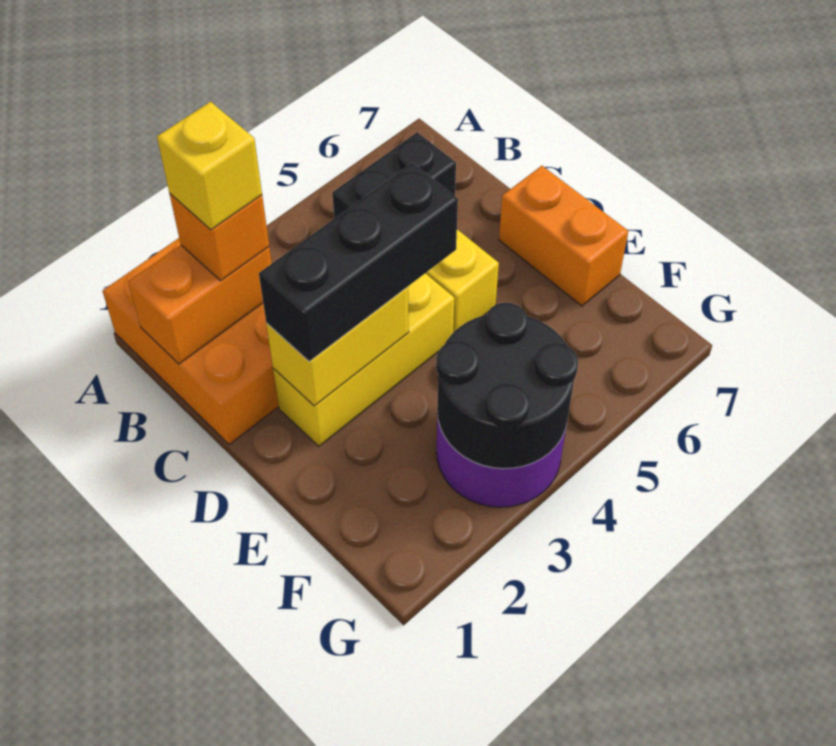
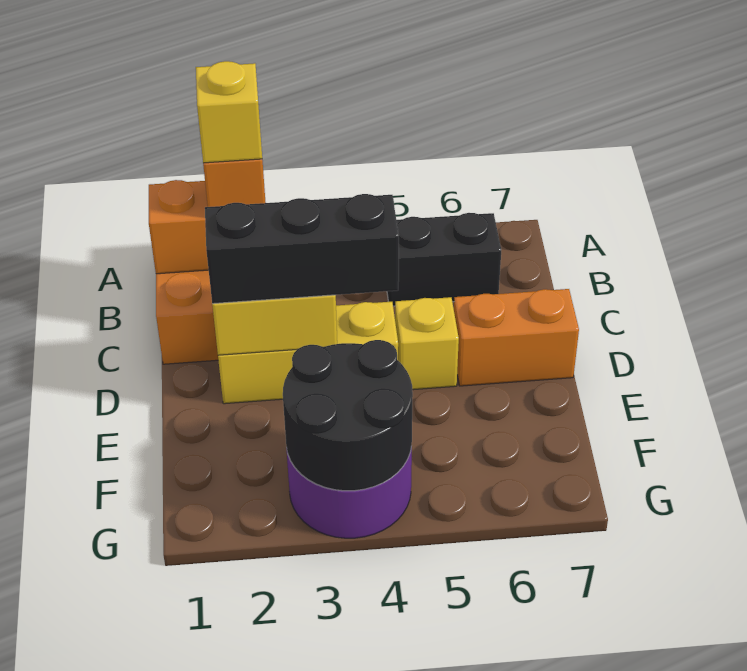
orange 1x2 brick [499,166,628,306] -> orange 1x2 brick turned to [454,289,579,386]

